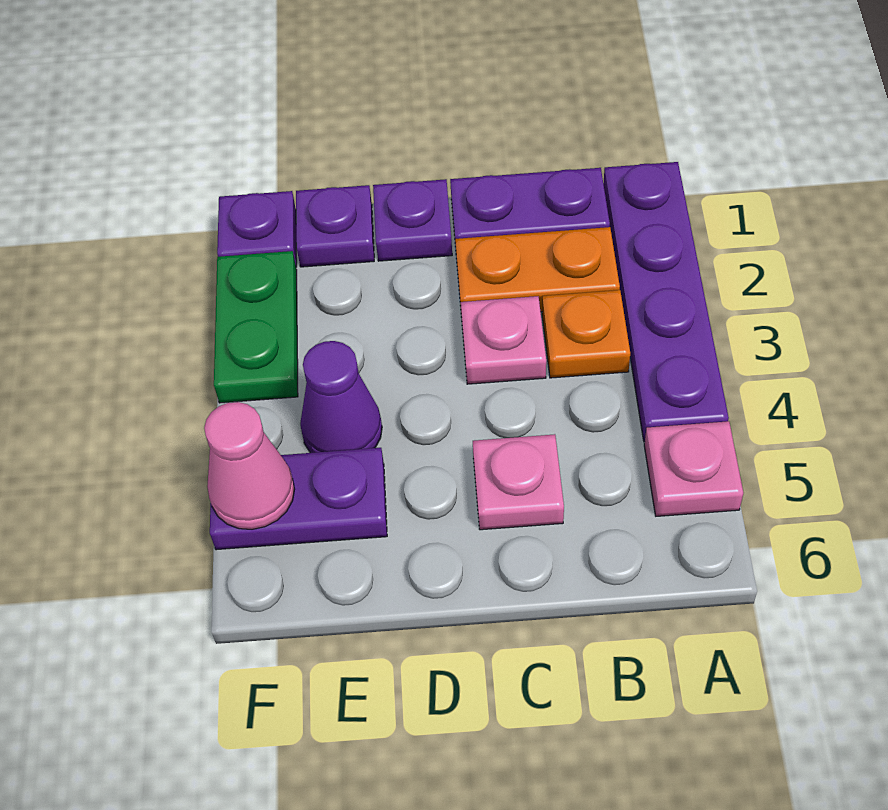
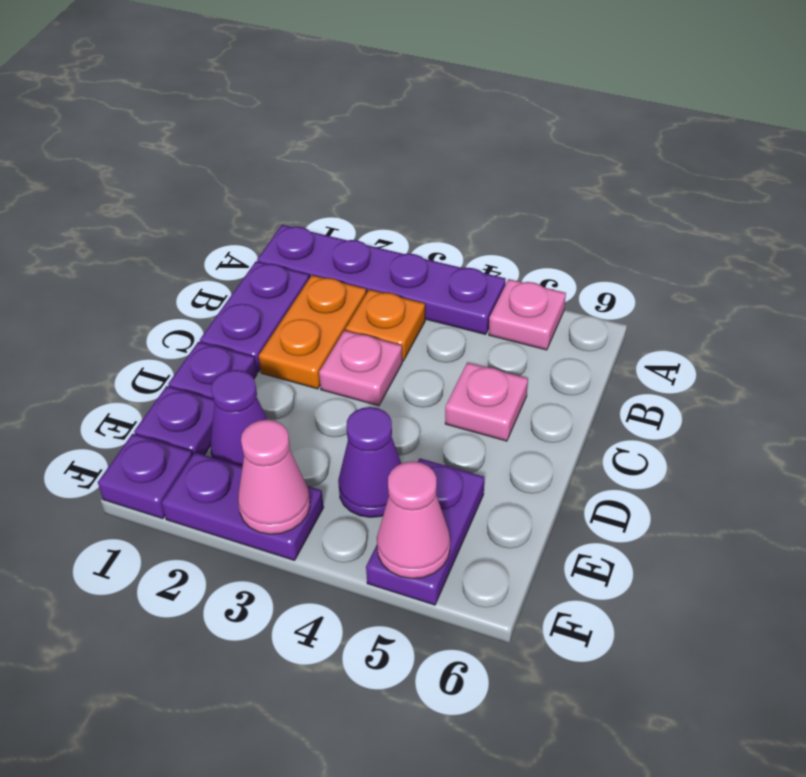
none -> purple 1x1 cone [210,370,268,466]
green 1x2 plate [214,251,298,403] -> purple 1x2 plate [162,452,324,560]
none -> pink 1x1 cone [238,420,310,534]

